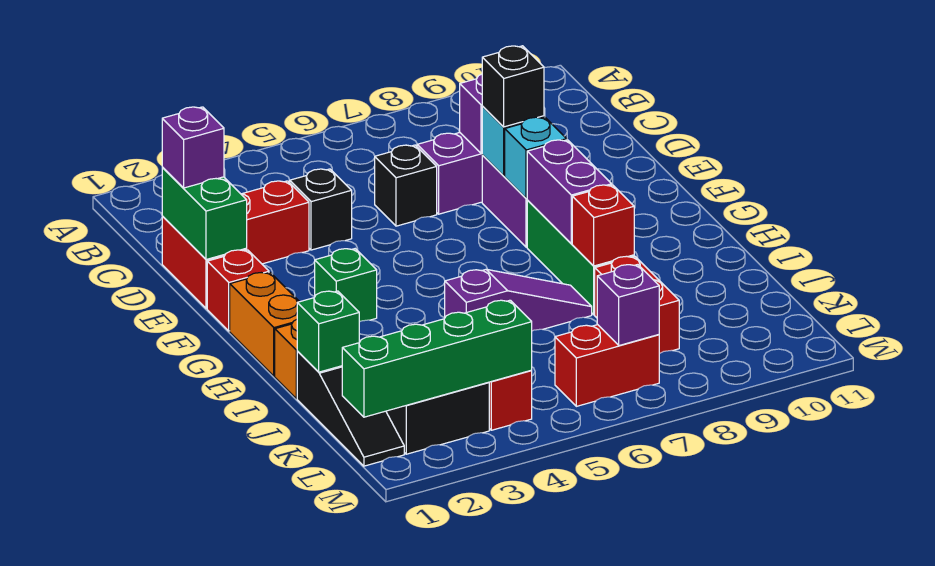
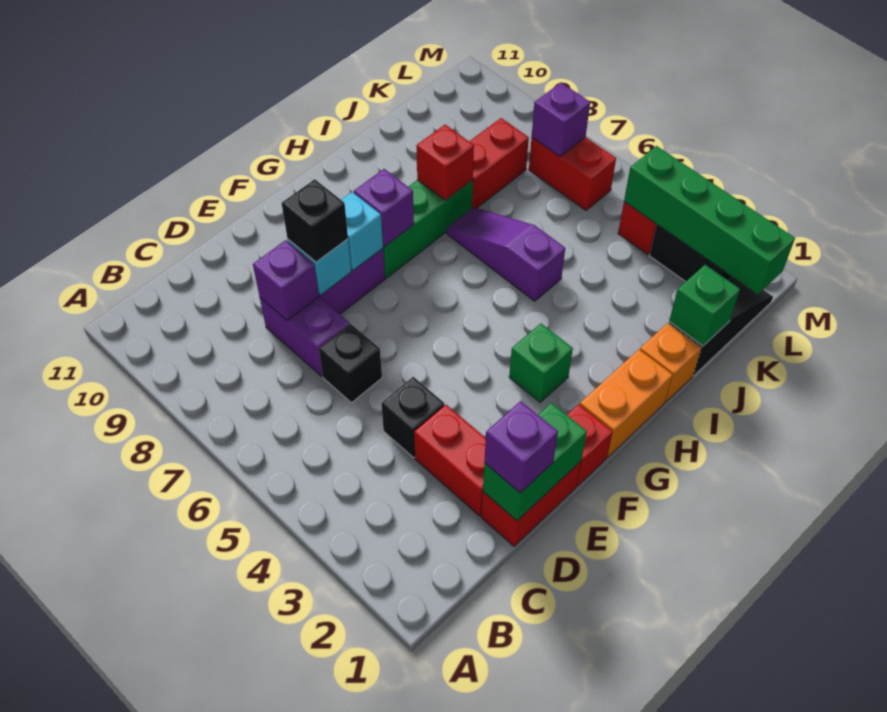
purple 1x2 brick [527,140,612,243] -> purple 1x1 brick [354,169,414,247]

